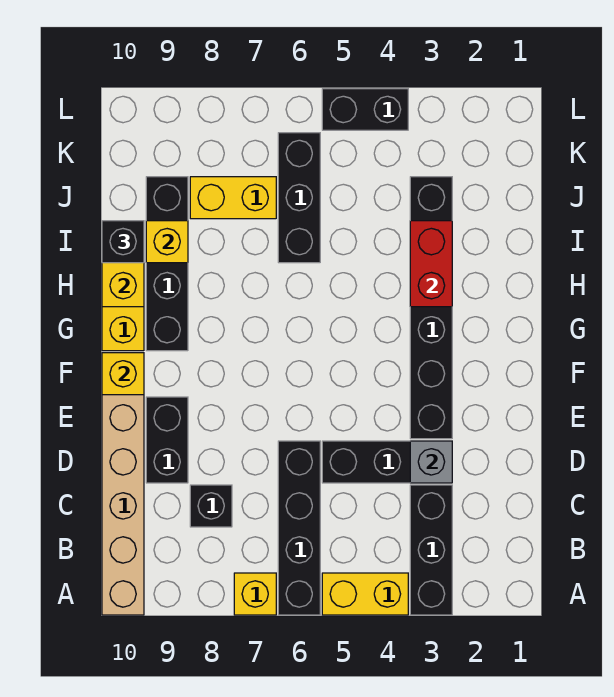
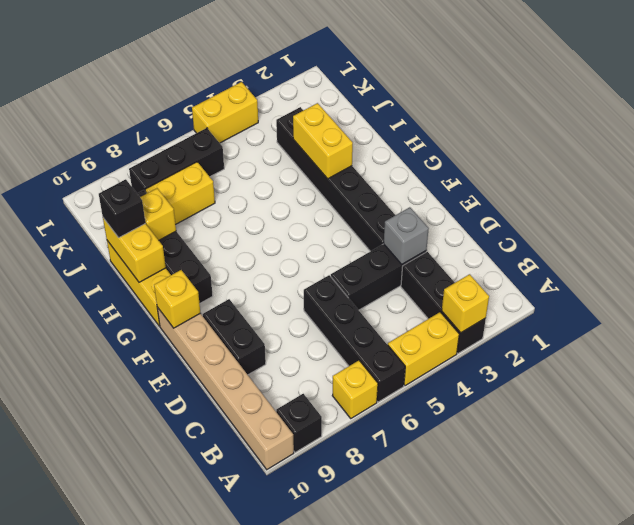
none -> yellow 1x1 brick [442,274,489,333]
black 1x1 brick [190,485,232,527] -> black 1x1 brick moved to [276,394,322,452]
red 1x2 brick [410,221,452,307] -> yellow 1x2 brick [293,103,353,179]
black 1x3 brick [278,133,320,263] -> black 1x3 brick turned to [129,128,224,193]
black 1x2 brick [322,89,408,130] -> yellow 1x2 brick [192,82,258,143]

